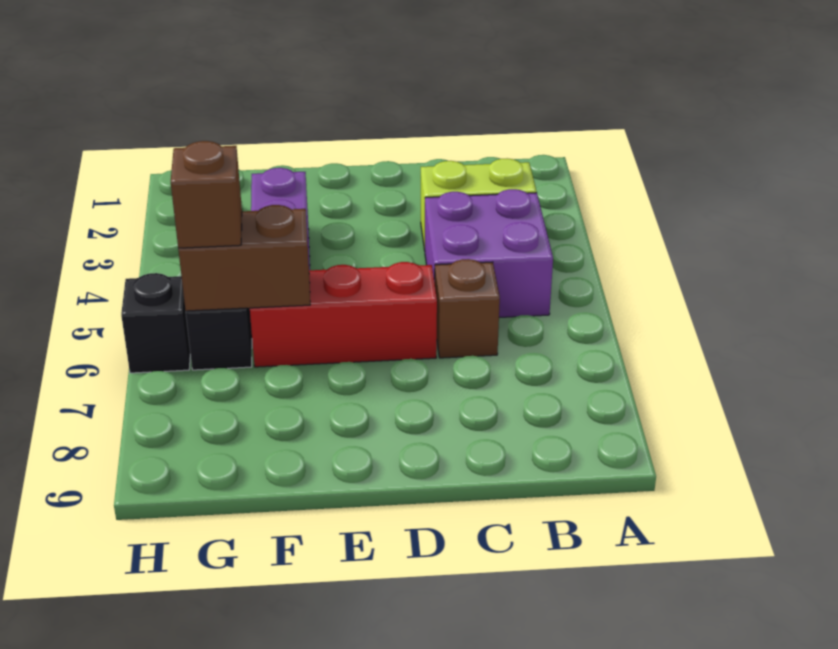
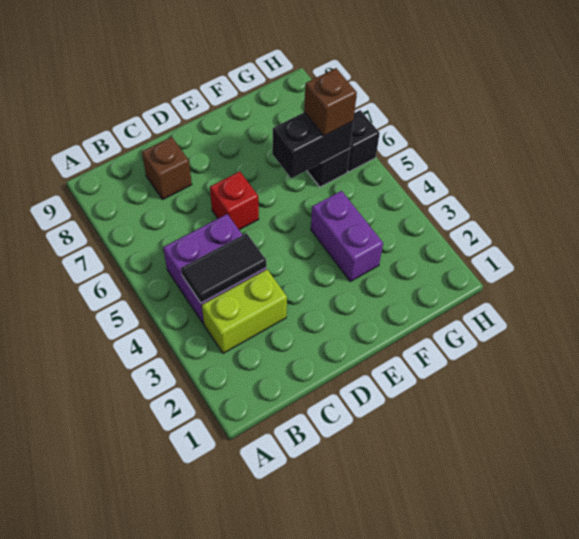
none -> black 1x2 tile [181,233,266,303]
brown 1x1 brick [435,259,500,358] -> brown 1x1 brick moved to [142,137,192,200]
red 1x3 brick [250,262,437,367] -> red 1x1 brick [210,171,259,230]
brown 1x2 brick [178,205,310,311] -> black 1x2 brick [272,112,353,178]

